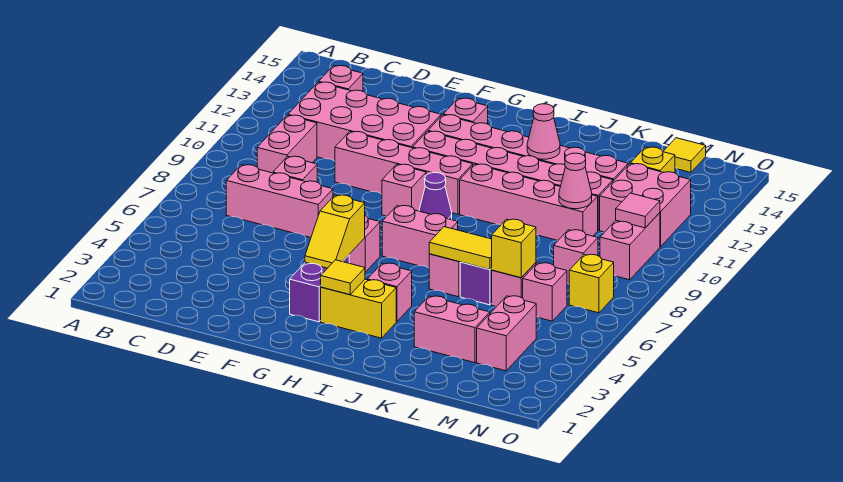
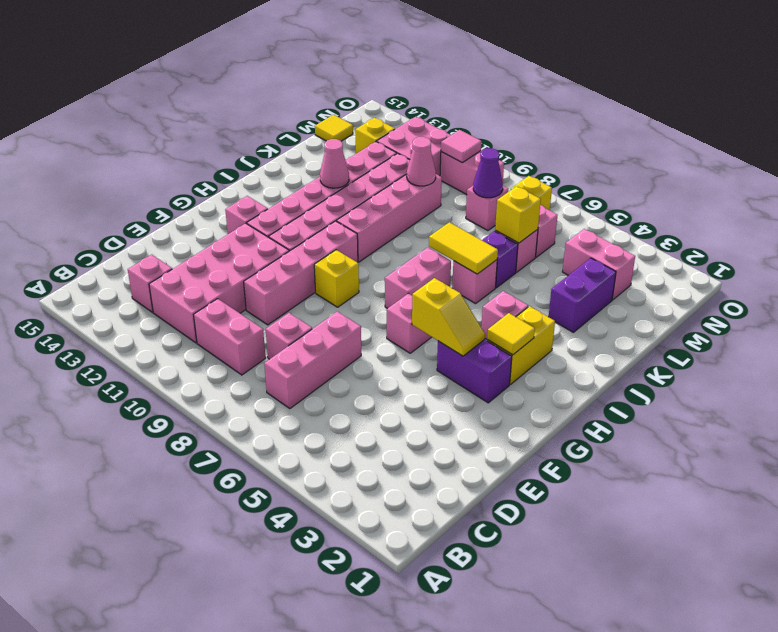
pink 1x1 brick [382,164,426,216] -> yellow 1x1 brick [314,250,359,307]
purple 1x1 cone [419,172,452,220] -> purple 1x1 cone moved to [473,148,503,198]
yellow 1x2 tile [429,227,492,269] -> yellow 1x2 tile turned to [429,222,498,274]
pink 1x2 brick [414,296,490,363] -> purple 1x2 brick [549,258,616,332]

